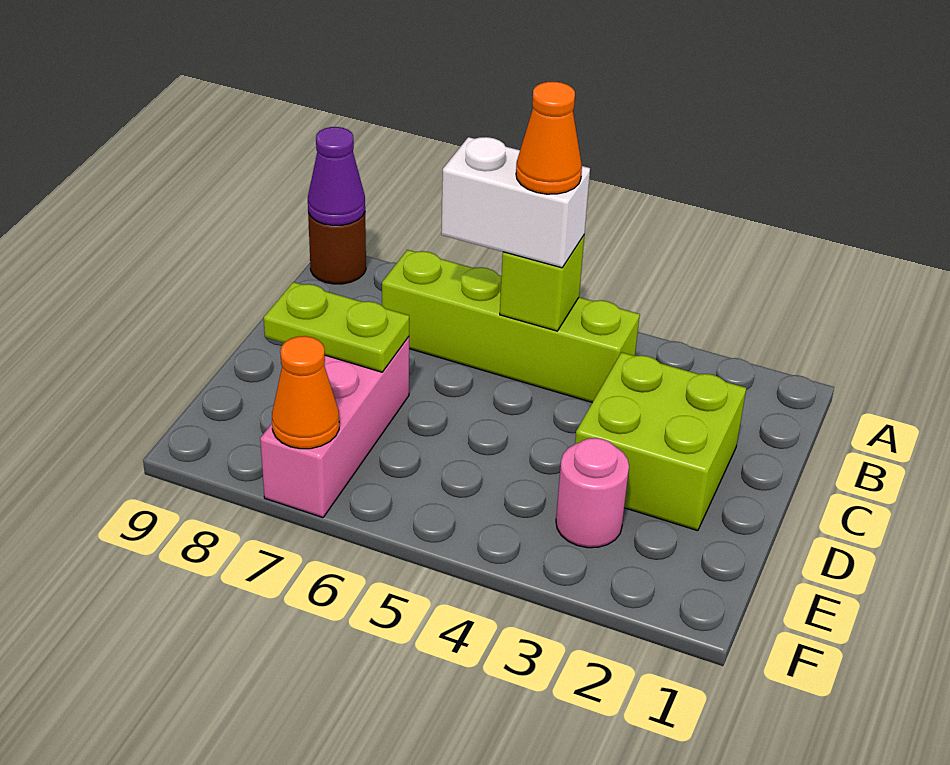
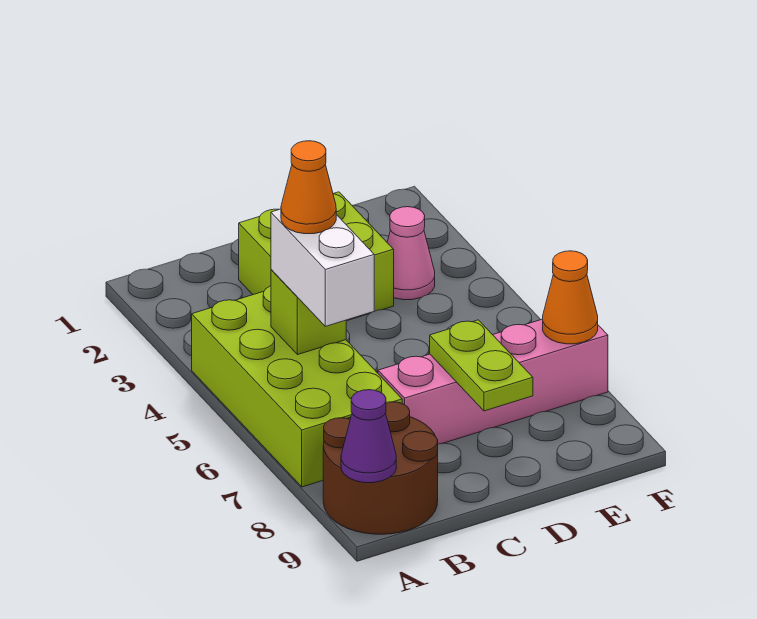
brown 1x1 round brick [308,213,366,284] -> brown 2x2 round brick [323,402,438,534]
lime 1x4 brick [382,250,640,403] -> lime 2x4 brick [192,286,402,487]
pink 1x3 brick [260,337,409,518] -> pink 1x4 brick [378,319,608,444]
pink 1x1 round brick [556,438,629,548] -> pink 1x1 cone [387,207,435,300]

